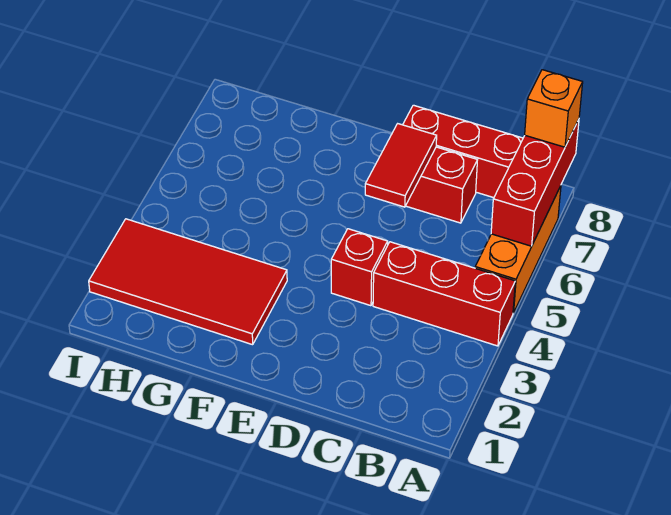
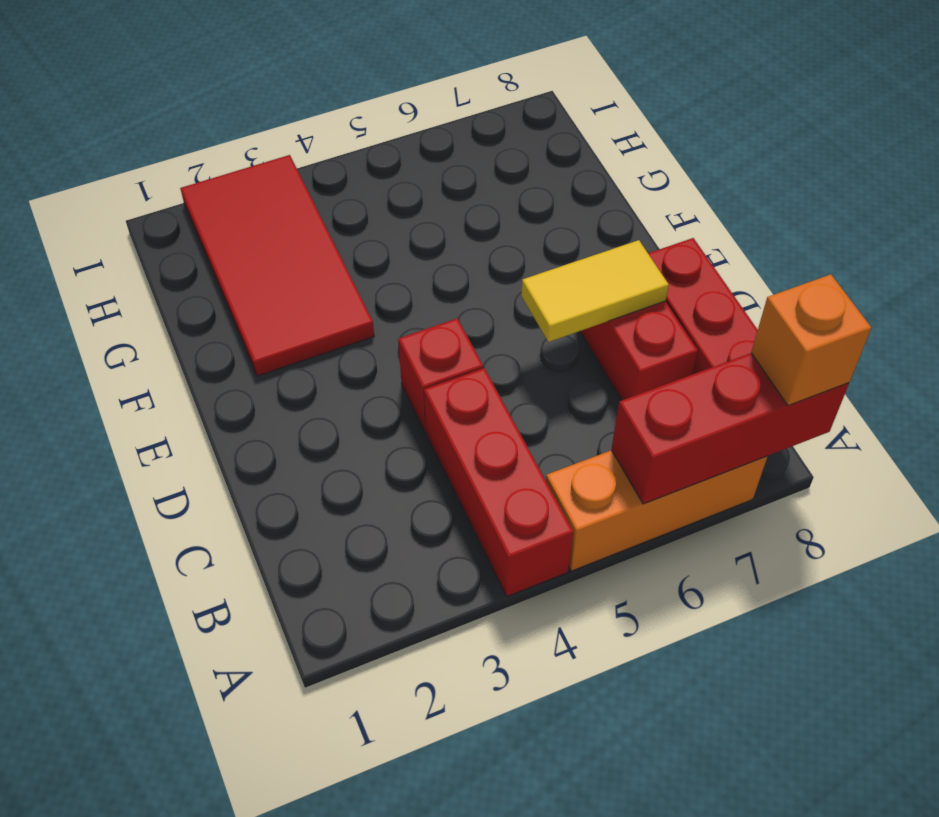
red 1x2 tile [365,124,437,207] -> yellow 1x2 tile [521,240,669,342]

